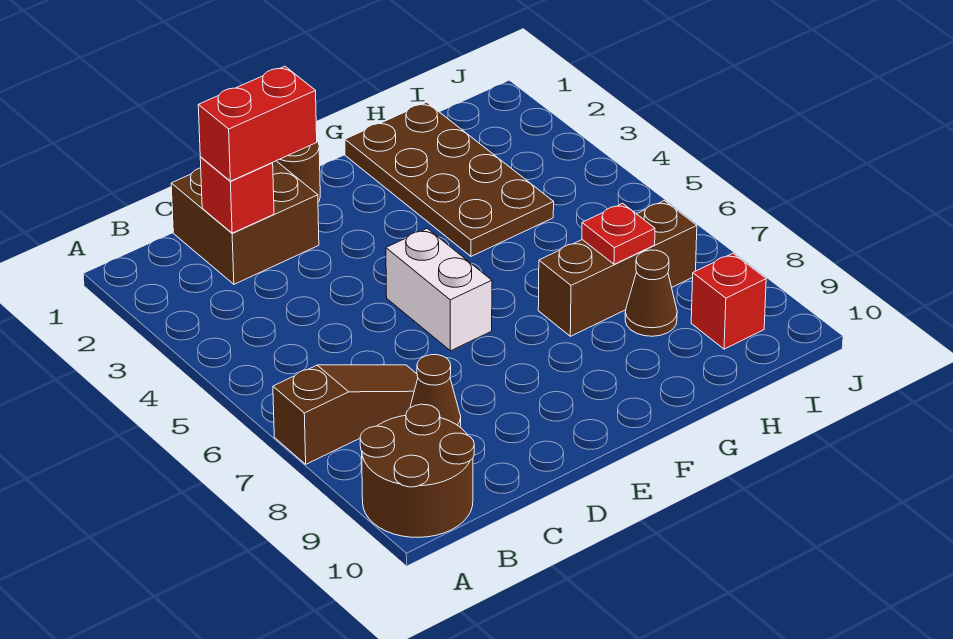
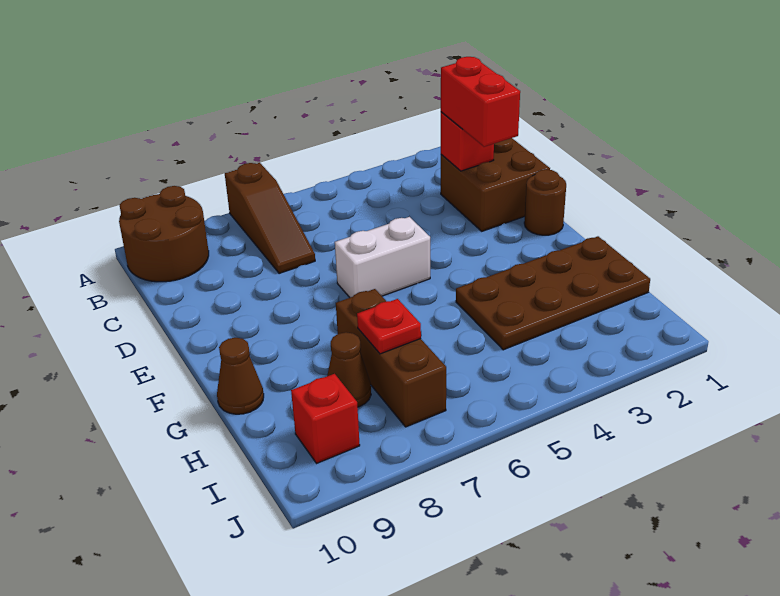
brown 1x1 cone [410,355,461,427] -> brown 1x1 cone moved to [217,338,264,414]

